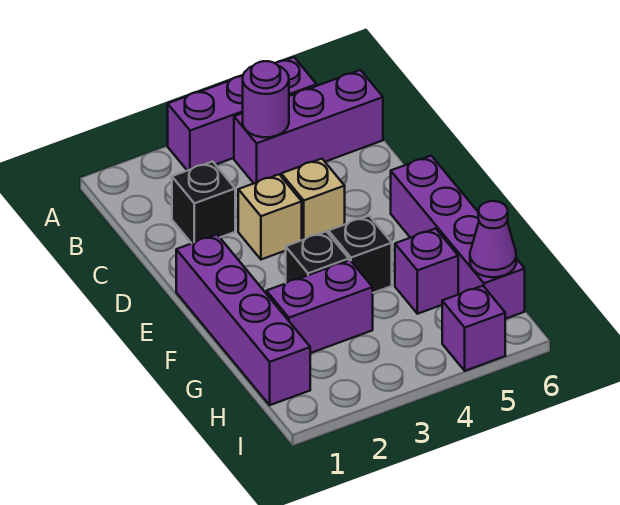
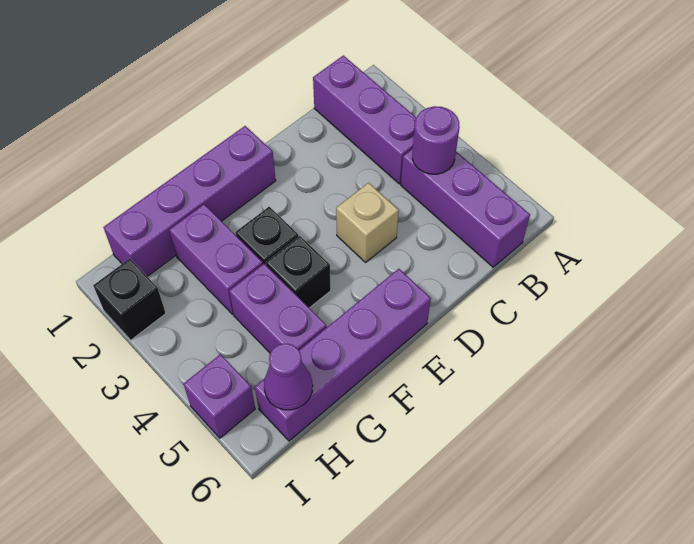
purple 1x3 brick [168,57,317,171] -> purple 1x3 brick moved to [313,56,416,184]
black 1x1 brick [172,161,235,243] -> black 1x1 brick moved to [93,259,166,340]
tan 1x1 brick [238,174,302,259] -> none
purple 1x1 brick [395,229,458,314] -> purple 1x2 brick [229,264,326,353]

